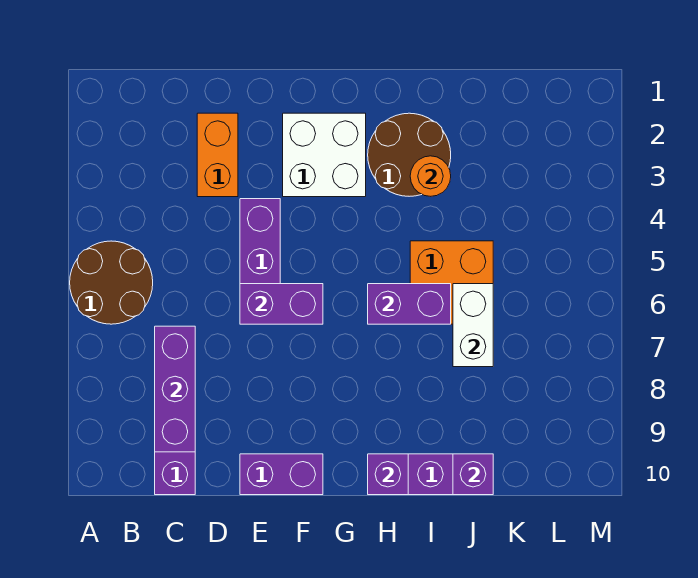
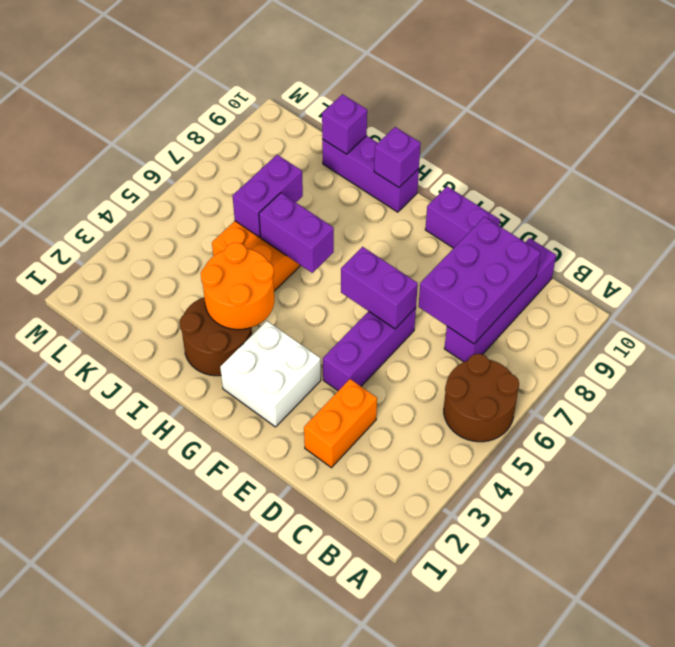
purple 1x3 brick [155,326,195,452] -> purple 2x3 brick [418,217,541,344]
orange 1x1 round brick [410,156,451,196] -> orange 2x2 round brick [201,243,274,330]
white 1x2 brick [453,284,493,367] -> purple 1x2 brick [233,155,303,237]

